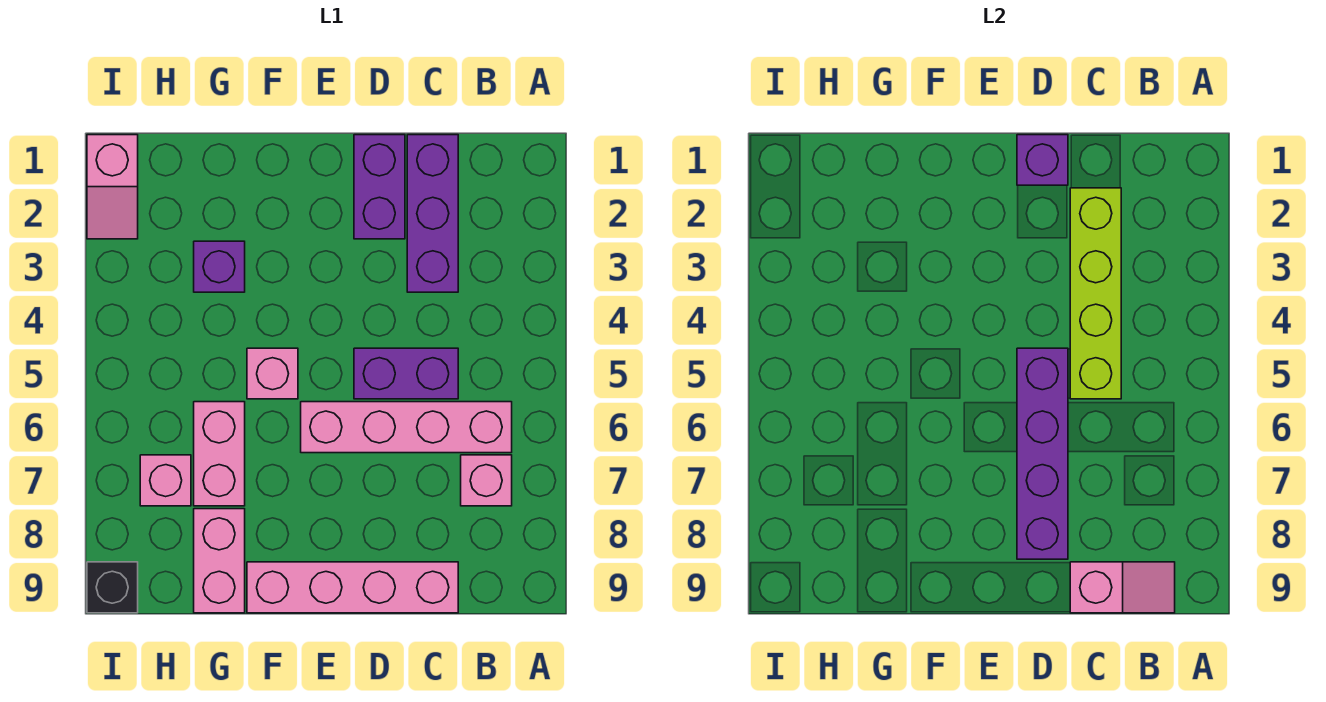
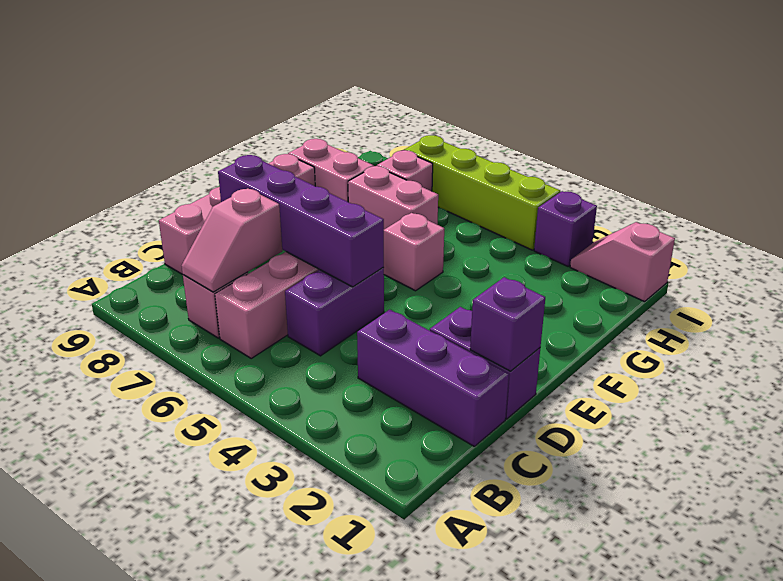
pink 1x2 slope [1070,562,1175,613] -> pink 1x2 slope moved to [182,189,282,292]
lime 1x4 brick [1070,188,1121,399] -> lime 1x4 brick moved to [404,135,560,250]
purple 1x1 brick [194,241,245,292] -> purple 1x1 brick moved to [534,191,597,266]
black 1x1 brick [87,562,138,613] -> none

